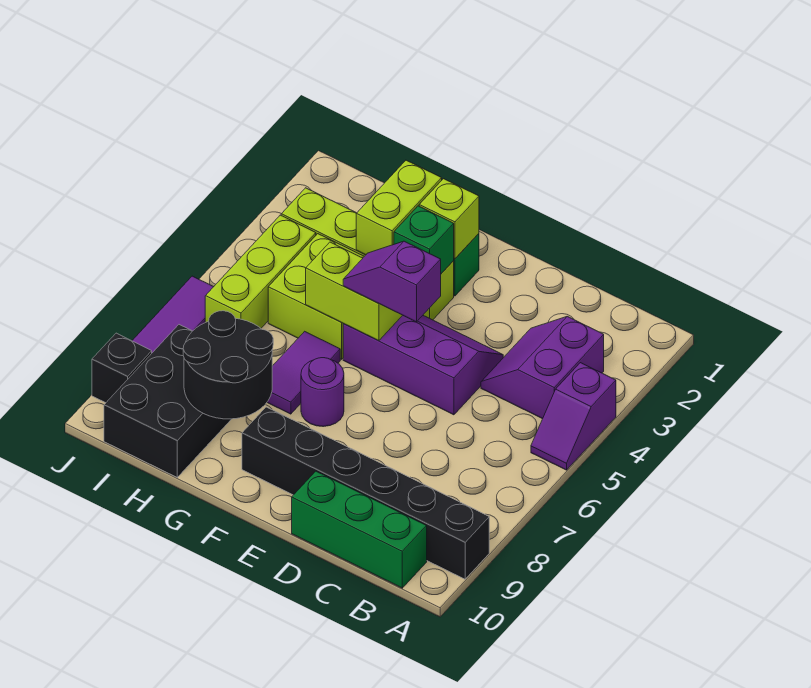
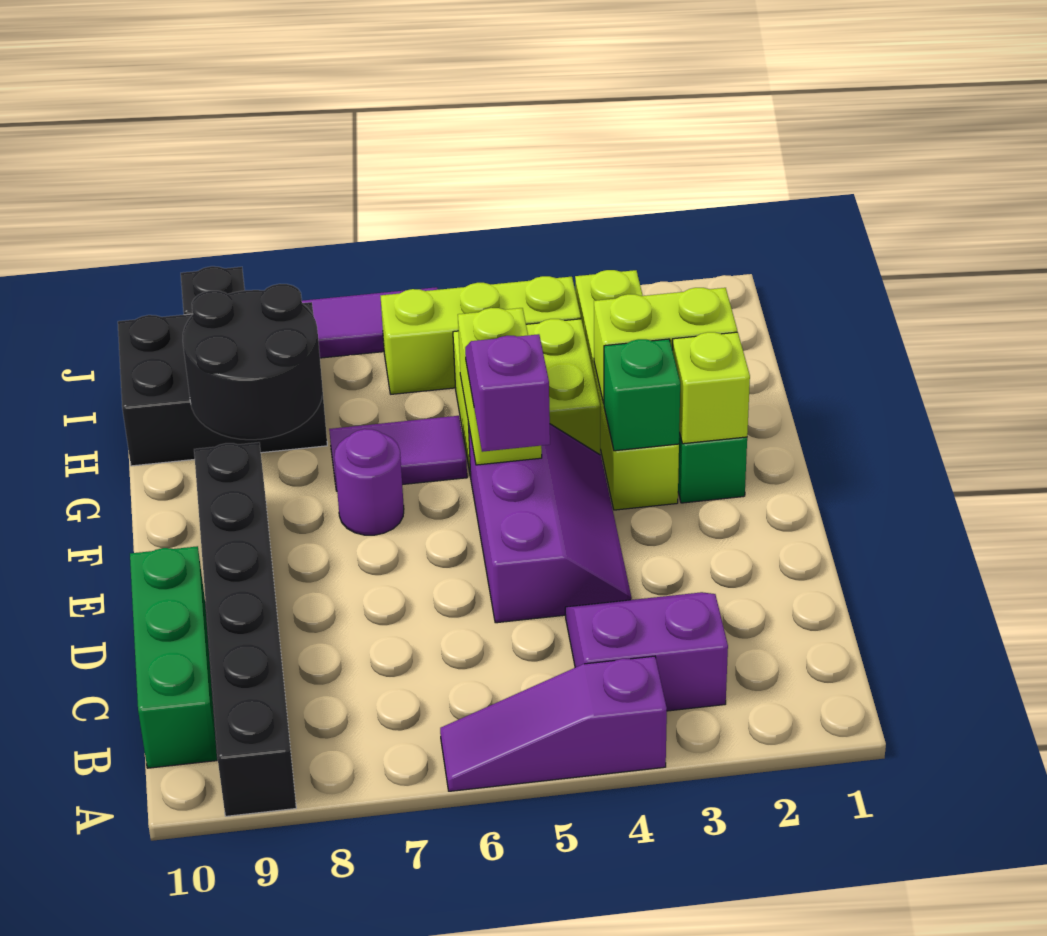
purple 1x2 slope [531,363,616,470] -> purple 1x3 slope [440,656,667,791]

